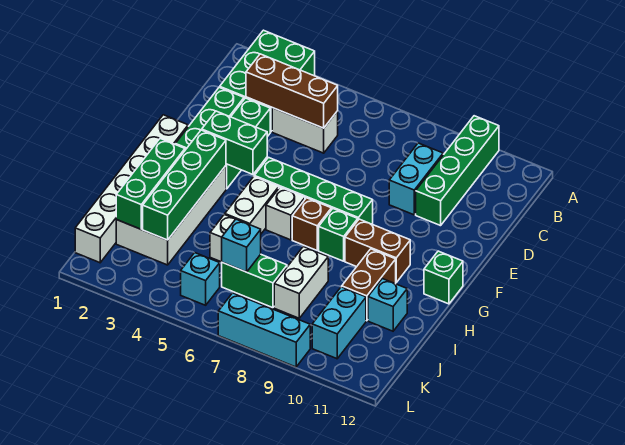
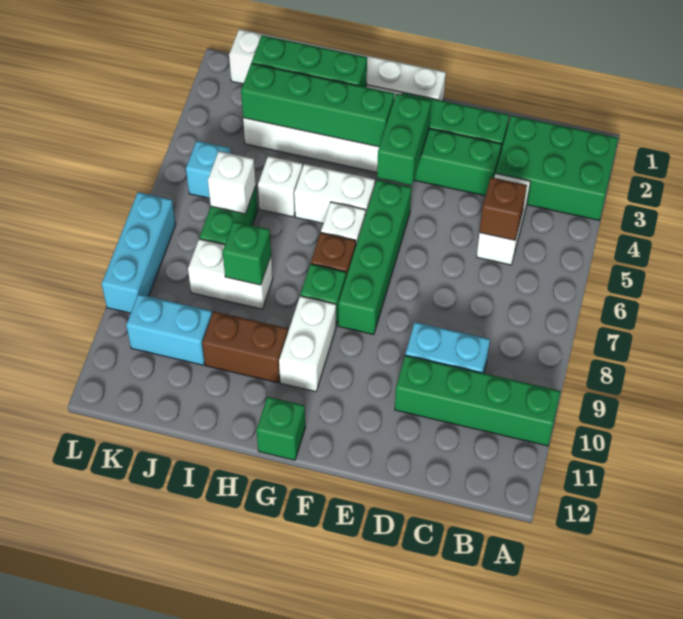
brown 1x3 brick [246,54,338,128] -> brown 1x1 brick [480,177,527,240]
brown 1x2 brick [345,219,410,282] -> white 1x2 brick [279,296,336,392]
none -> green 1x1 brick [223,221,271,285]
cyan 1x1 brick [368,279,407,331] -> none
cyan 1x1 brick [222,219,261,272] -> white 1x1 brick [208,151,256,214]

